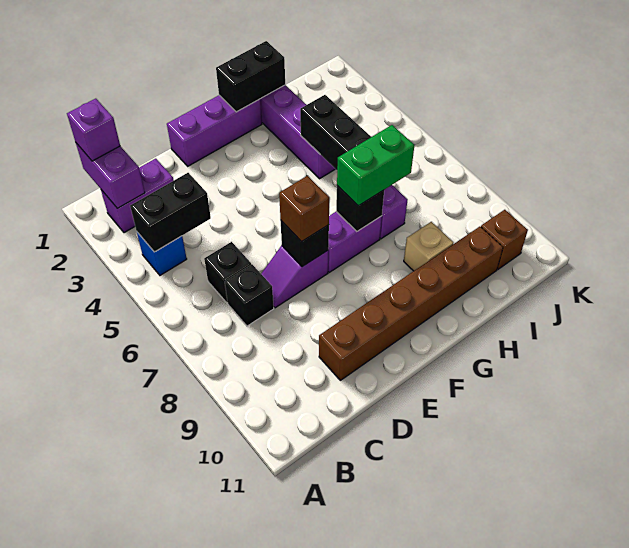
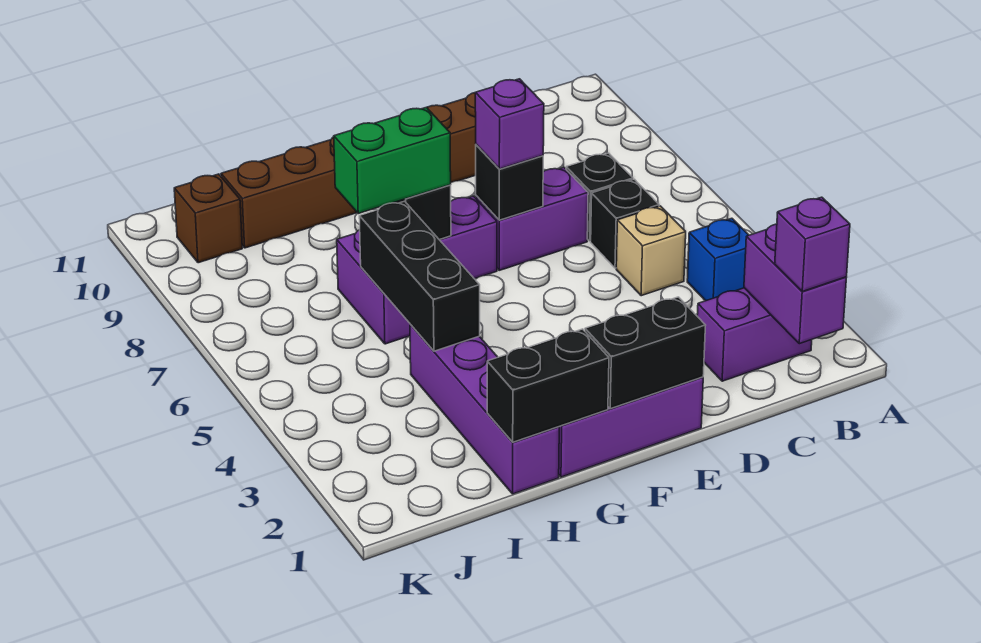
black 1x2 brick [130,173,211,252] -> black 1x2 brick moved to [585,297,706,409]
purple 1x2 slope [261,246,328,308] -> purple 1x2 brick [476,167,588,270]
brown 1x1 brick [279,176,330,242] -> purple 1x1 brick [475,79,544,169]
tan 1x1 brick [404,222,453,271] -> tan 1x1 brick moved to [616,206,686,296]

